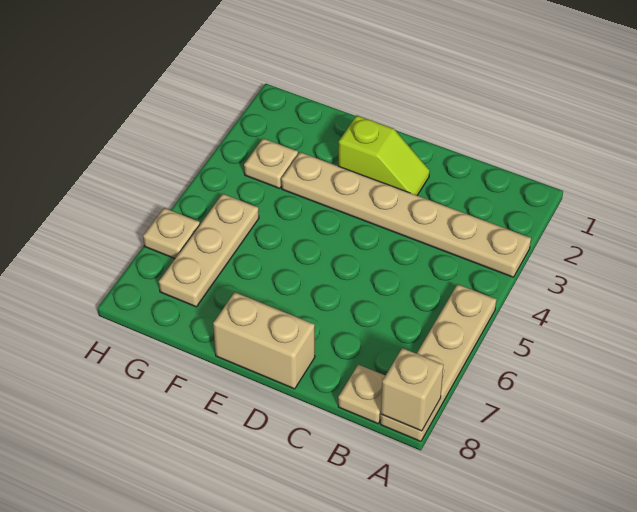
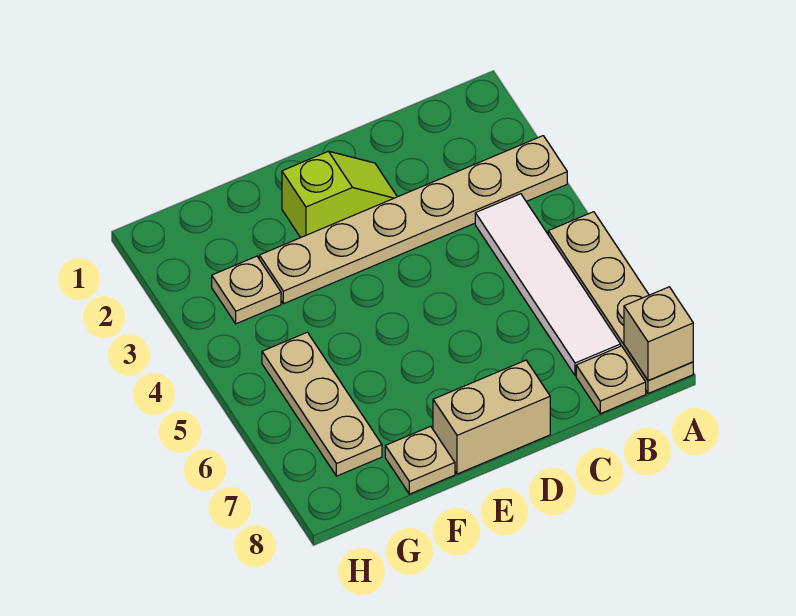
none -> white 1x4 tile [475,194,621,376]
tan 1x1 plate [143,208,200,259] -> tan 1x1 plate moved to [385,426,455,494]

